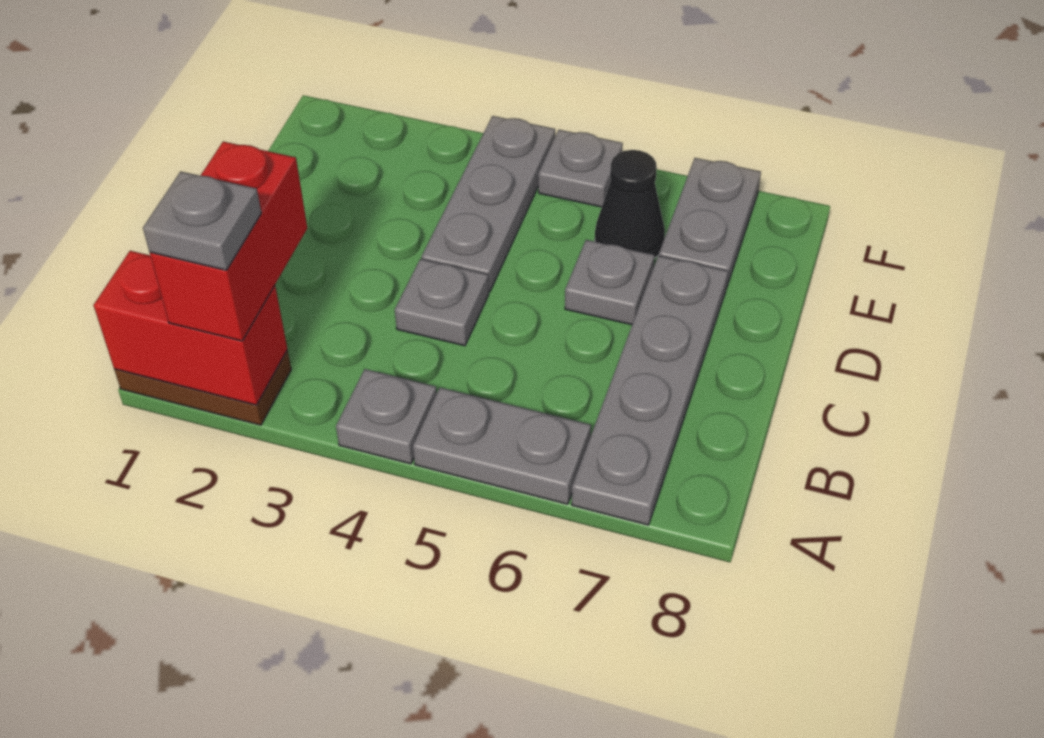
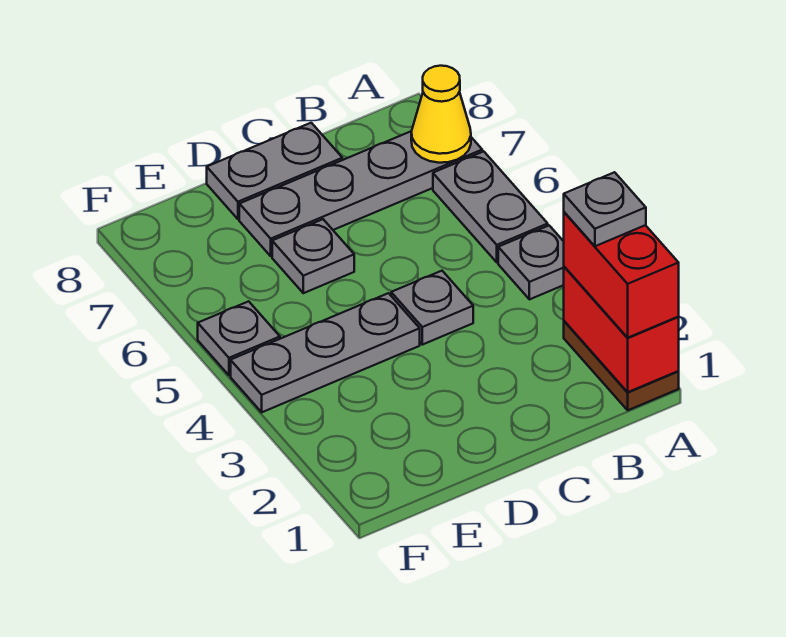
red 1x2 brick [150,142,307,341] -> red 1x2 brick turned to [564,212,679,338]
none -> yellow 1x1 cone [411,66,471,163]
black 1x1 cone [595,150,665,258] -> none
grey 1x2 plate [659,158,761,288] -> grey 1x2 plate moved to [207,123,342,219]

